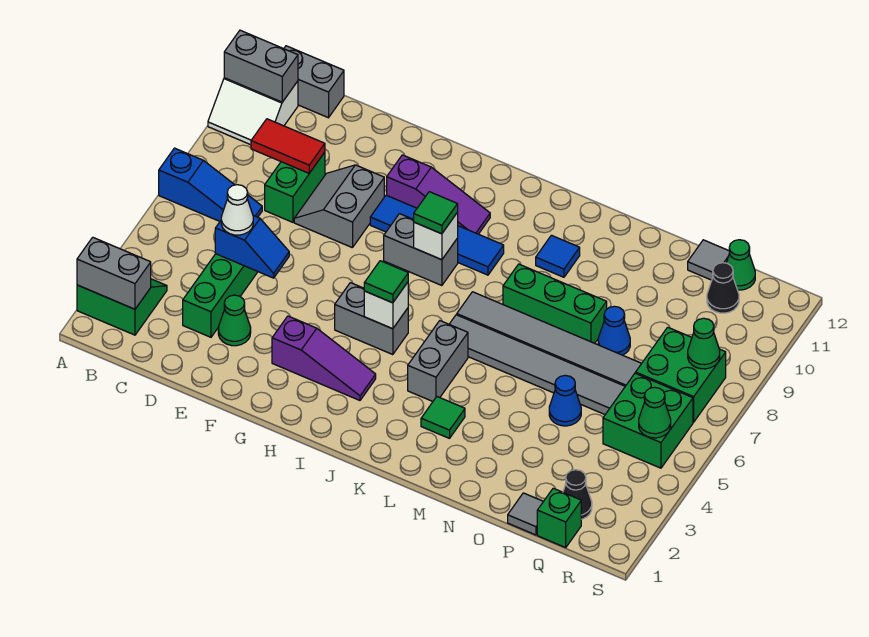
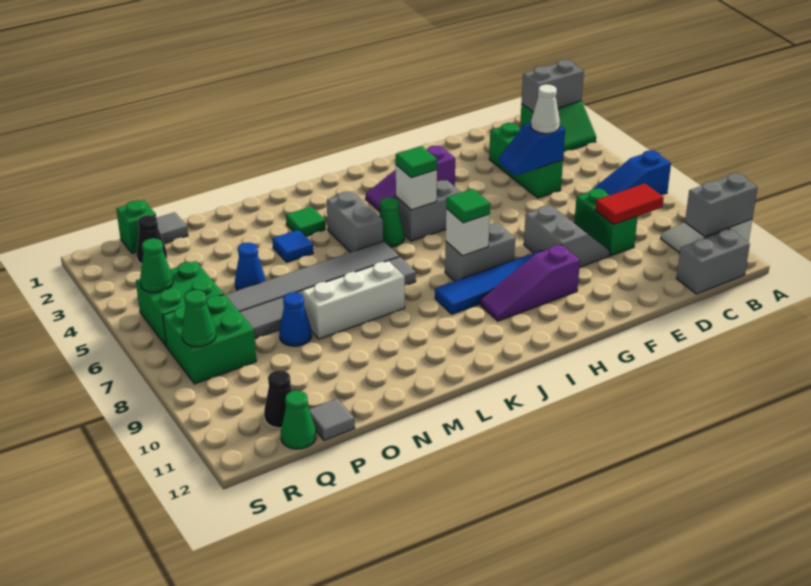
green 1x1 cone [218,295,251,346] -> green 1x1 cone moved to [379,197,404,247]
green 1x3 brick [503,264,607,343] -> white 1x3 brick [302,261,405,339]
blue 1x1 tile [536,235,580,277] -> blue 1x1 tile moved to [272,230,313,262]

